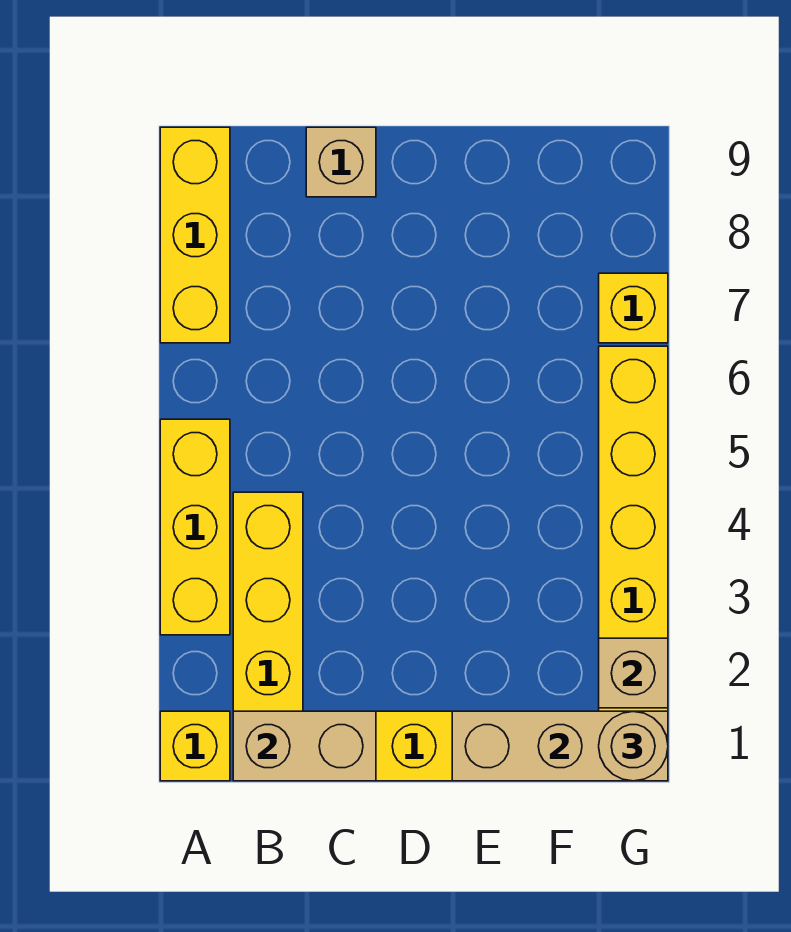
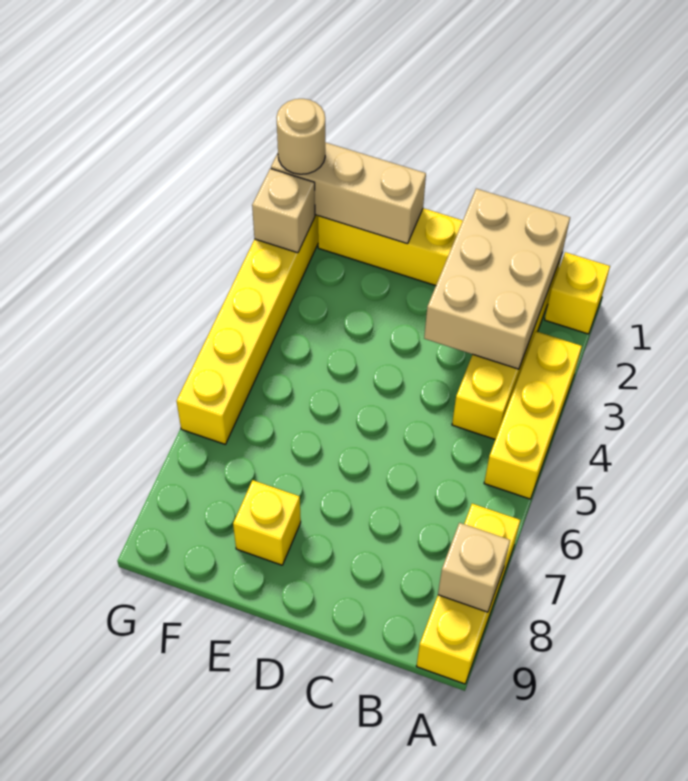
tan 1x2 brick [233,711,376,781] -> tan 2x3 brick [424,189,570,369]
tan 1x1 brick [306,127,376,197] -> tan 1x1 brick moved to [438,523,510,612]
yellow 1x1 brick [599,273,668,343] -> yellow 1x1 brick moved to [233,480,301,565]

